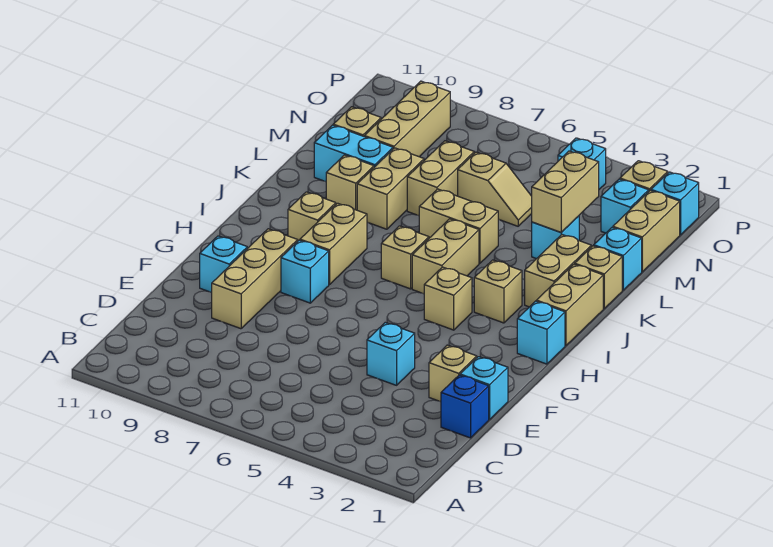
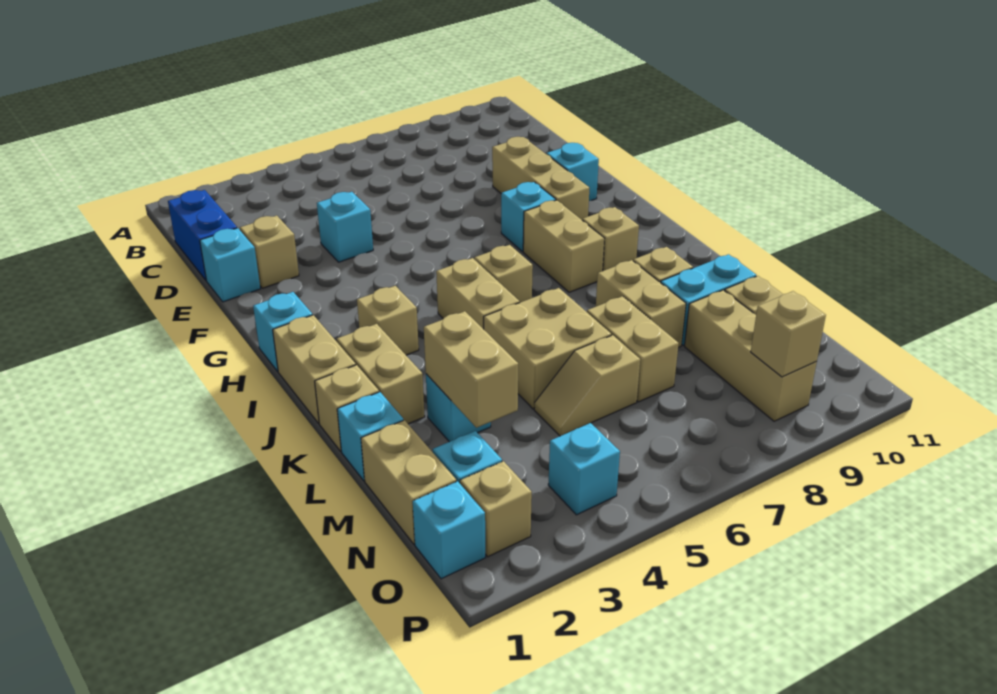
blue 1x1 brick [441,375,489,438] -> blue 1x2 brick [168,190,237,280]
tan 1x1 brick [424,267,472,330] -> tan 1x1 brick moved to [751,291,826,377]
tan 1x2 brick [419,189,498,263] -> tan 2x2 brick [484,288,611,409]

